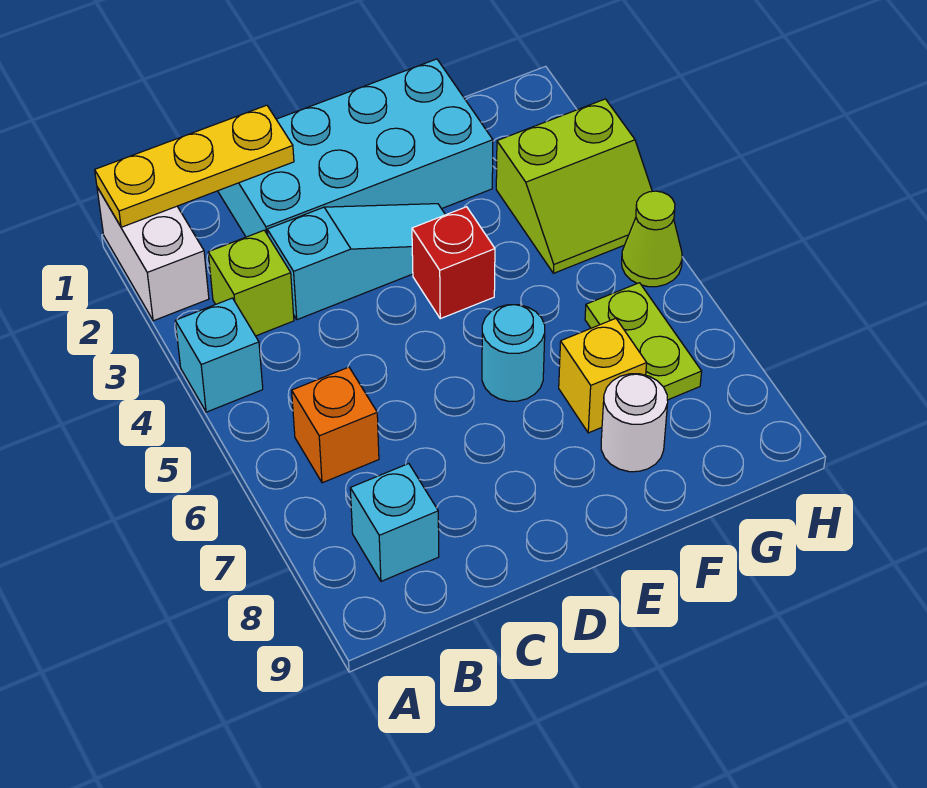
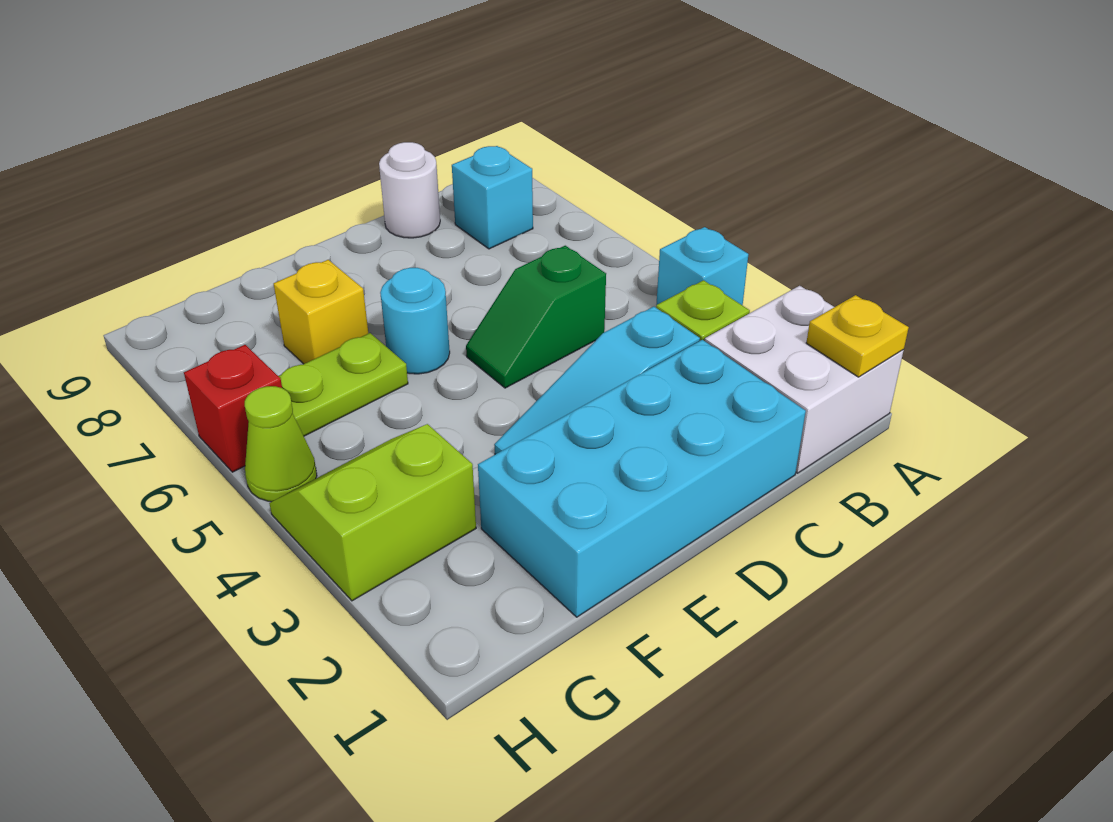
white 1x2 brick [97,187,209,321] -> white 2x2 brick [705,286,904,473]
yellow 1x3 plate [95,105,294,227] -> yellow 1x1 plate [806,295,909,377]
orange 1x1 brick [292,367,379,483] -> none
none -> green 1x2 slope [466,246,606,388]
red 1x1 brick [412,207,495,319] -> red 1x1 brick moved to [184,345,282,472]
white 1x1 round brick [601,374,668,472] -> white 1x1 round brick moved to [379,142,440,238]
lime 1x2 plate [585,283,702,400] -> lime 1x2 plate turned to [279,333,408,436]

